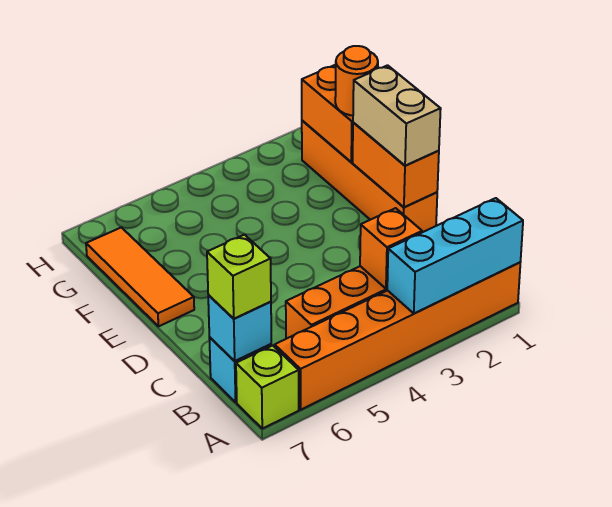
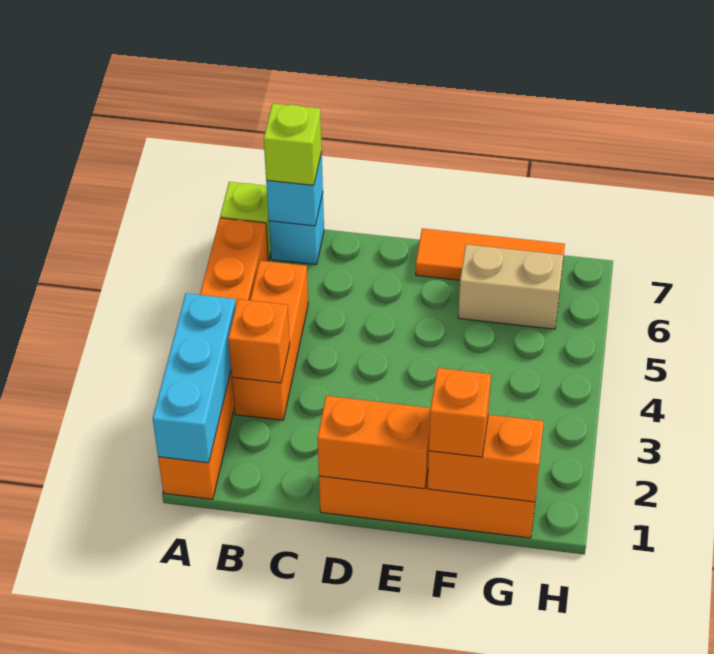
tan 1x2 brick [353,65,441,166] -> tan 1x2 brick moved to [458,244,563,329]
orange 1x1 round brick [335,46,378,115] -> orange 1x1 brick [429,368,491,457]

